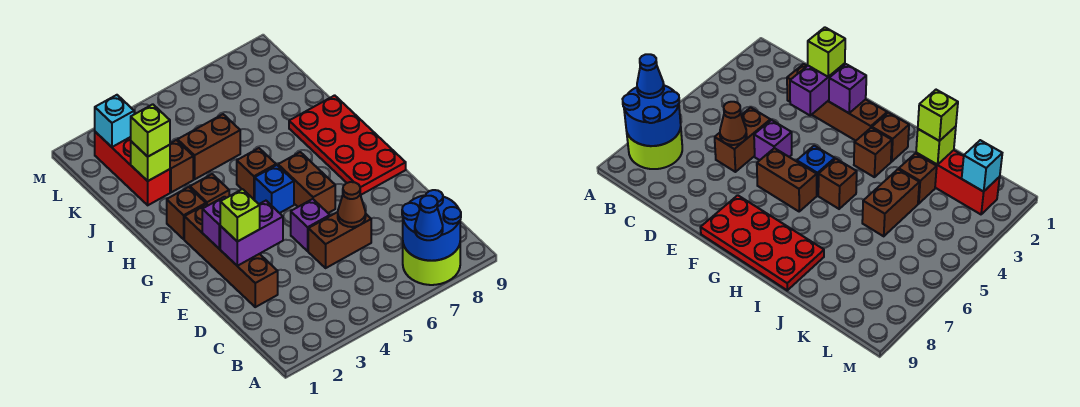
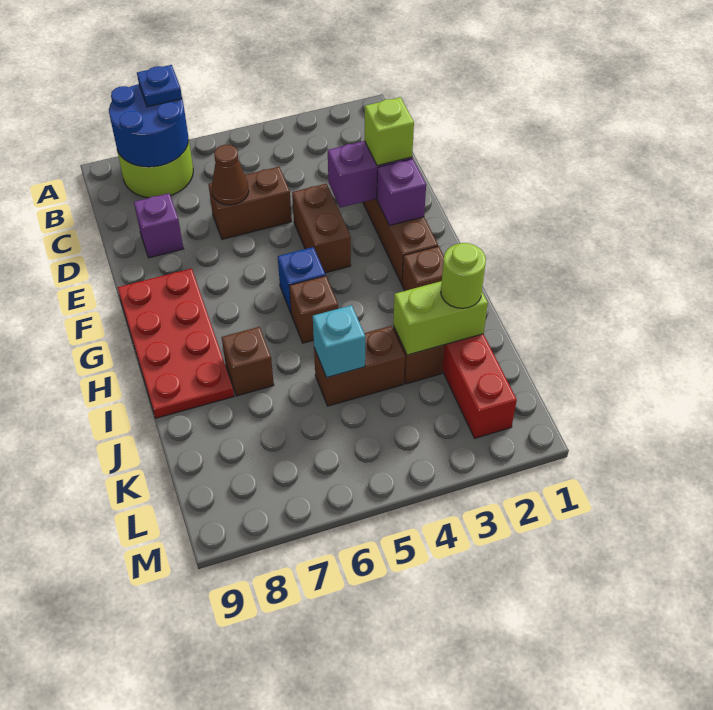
blue 1x1 cone [415,196,443,240] -> blue 1x1 plate [137,65,182,107]
purple 1x1 brick [291,199,330,251] -> purple 1x1 brick moved to [134,193,183,258]
brown 1x2 brick [278,152,335,213] -> brown 1x2 brick moved to [292,184,351,273]
brown 1x1 brick [190,174,229,205] -> brown 1x1 brick moved to [222,327,274,396]
lime 1x1 brick [131,141,170,181] -> lime 1x2 brick [393,281,488,355]
lime 1x1 brick [131,104,170,157] -> lime 1x1 round brick [441,243,486,308]
cyan 1x1 brick [95,95,134,147] -> cyan 1x1 brick moved to [313,305,365,378]

